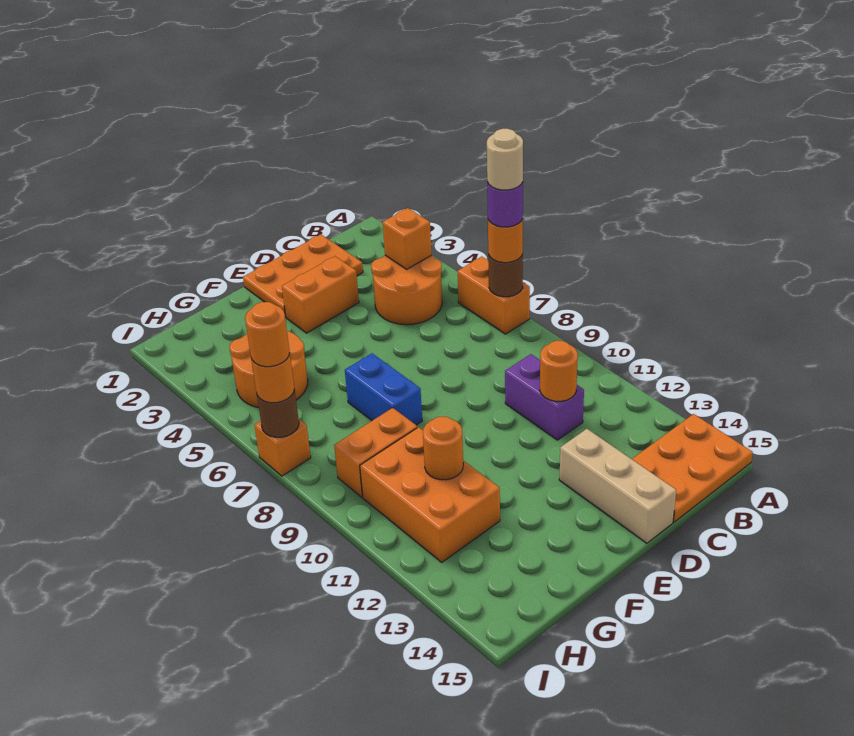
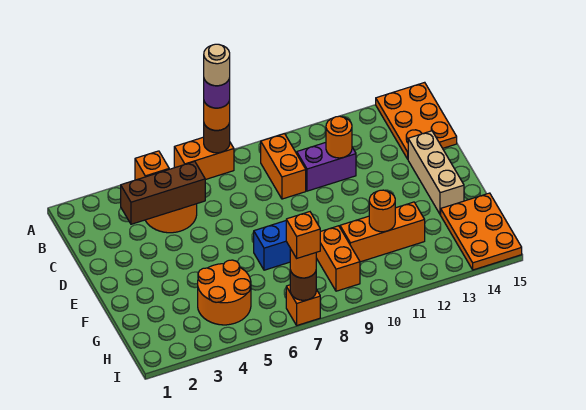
orange 2x3 plate [243,234,363,317] -> orange 2x3 plate moved to [441,193,522,270]
none -> brown 1x3 brick [121,161,205,224]
orange 1x2 brick [282,256,359,333] -> orange 1x2 brick moved to [261,134,306,199]
tan 1x3 brick [559,429,676,543] -> tan 1x3 brick turned to [408,131,464,215]
orange 2x3 brick [360,427,500,562] -> orange 1x3 brick [340,202,425,262]
orange 1x1 round brick [245,302,290,367] -> orange 1x1 brick [286,212,320,258]

